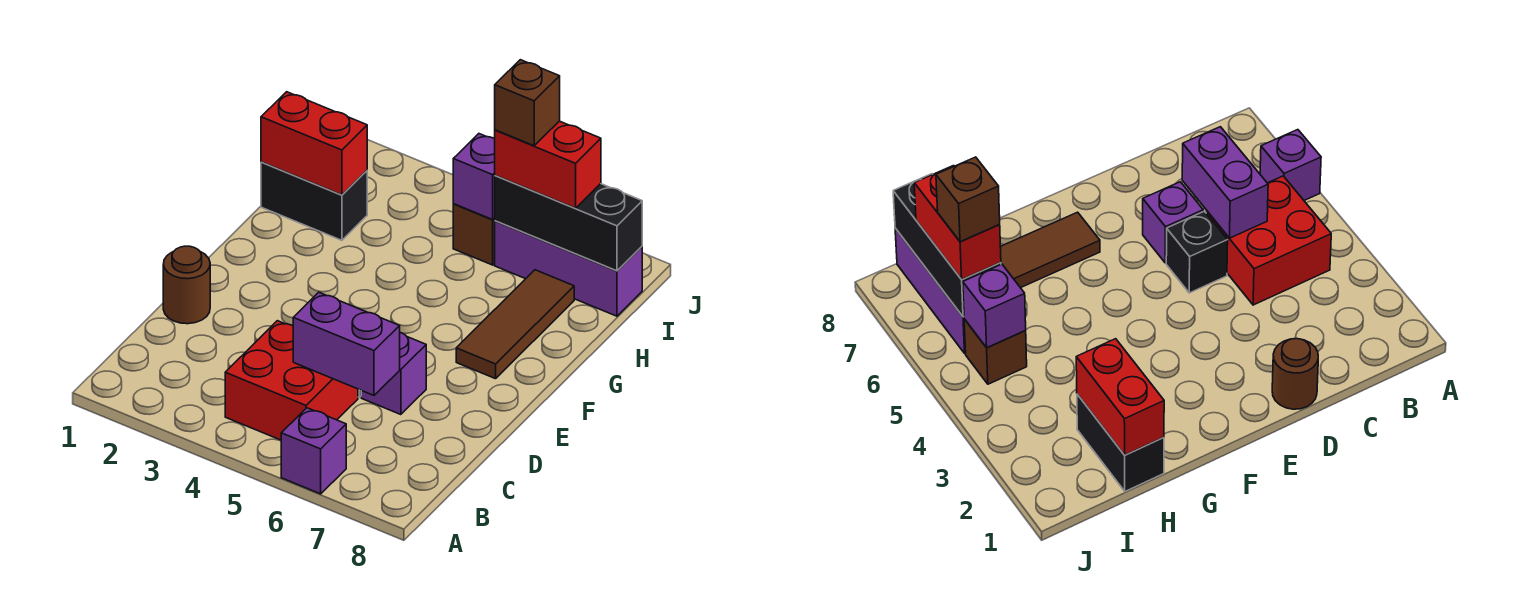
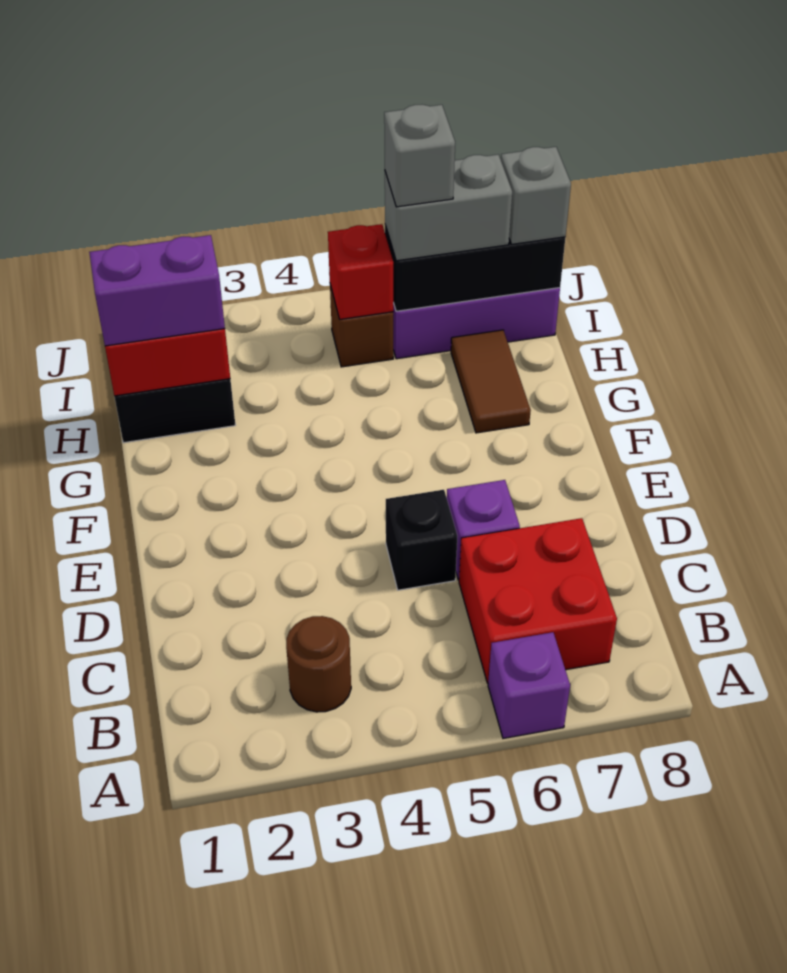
red 2x2 brick [225,321,358,440] -> red 2x2 brick moved to [459,518,617,683]
purple 1x2 brick [293,292,400,395] -> purple 1x2 brick moved to [89,235,225,346]
brown 1x1 round brick [163,246,210,324] -> brown 1x1 round brick moved to [286,616,351,712]
brown 1x3 tile [456,270,574,379] -> brown 1x2 tile [451,330,531,433]
purple 1x1 brick [453,134,495,220] -> red 1x1 brick [328,224,393,319]
red 1x2 brick [495,121,601,208] -> grey 1x2 brick [385,155,512,261]
brown 1x1 brick [495,60,560,146] -> grey 1x1 brick [384,105,455,207]
none -> grey 1x1 brick [501,147,571,244]

